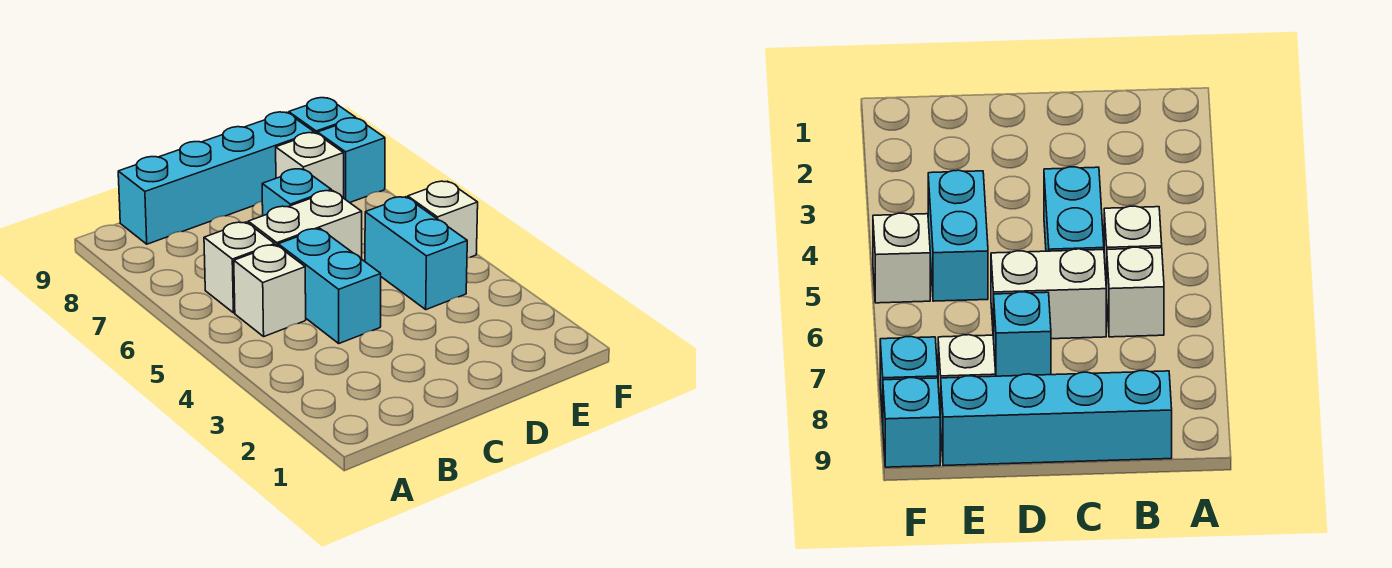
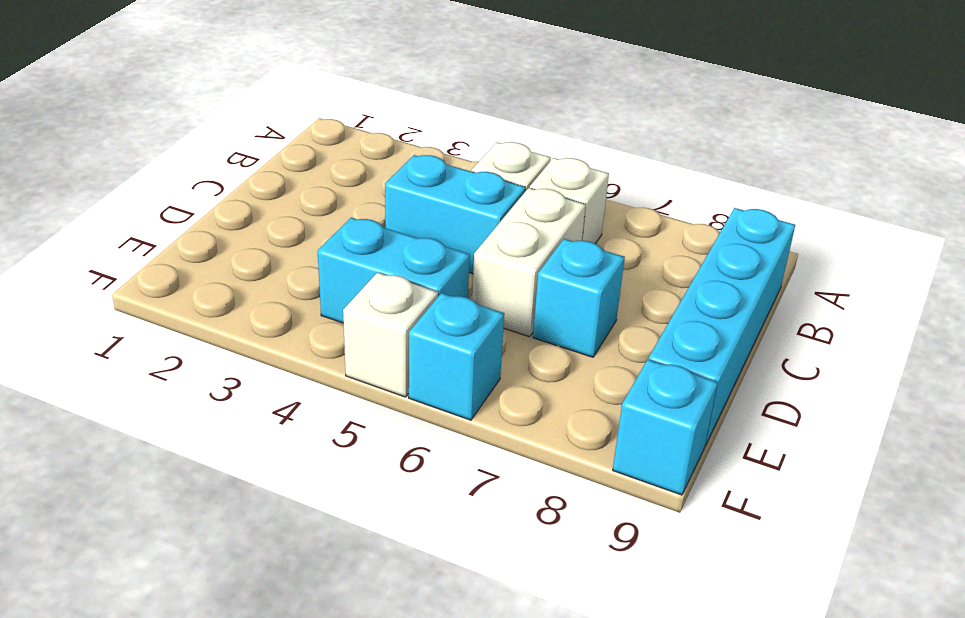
white 1x1 brick [276,133,344,198] -> none
cyan 1x1 brick [318,118,385,203] -> cyan 1x1 brick moved to [409,293,504,420]

